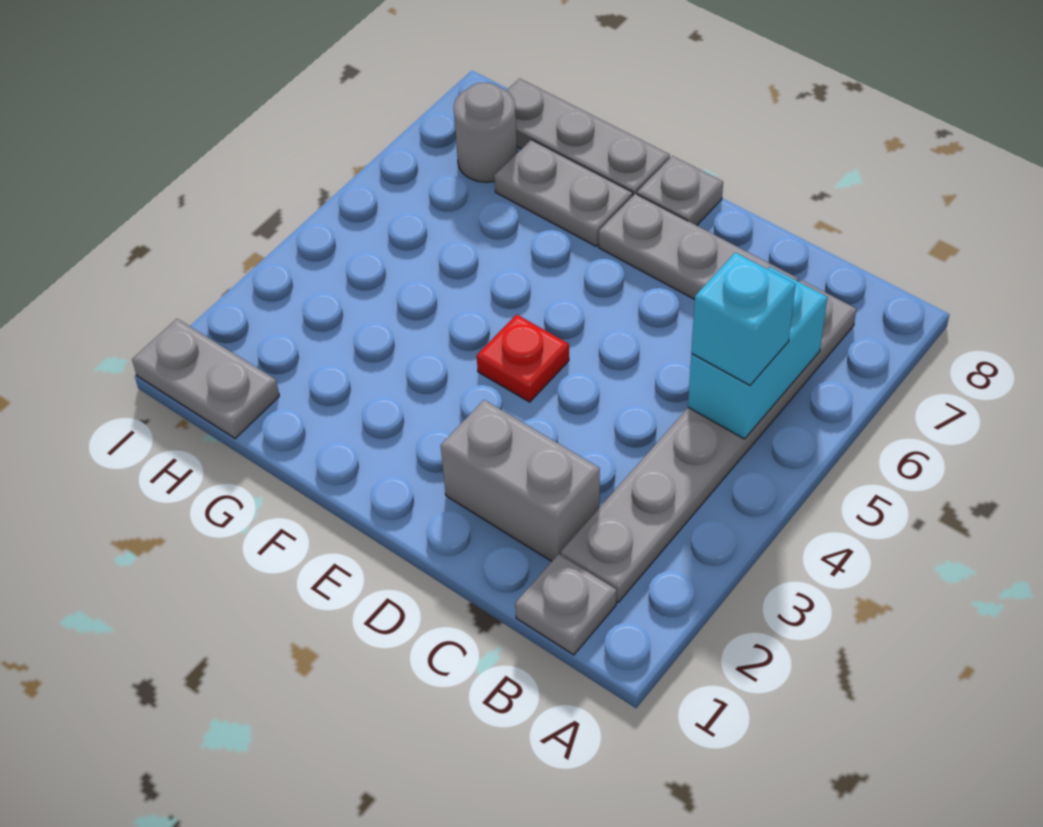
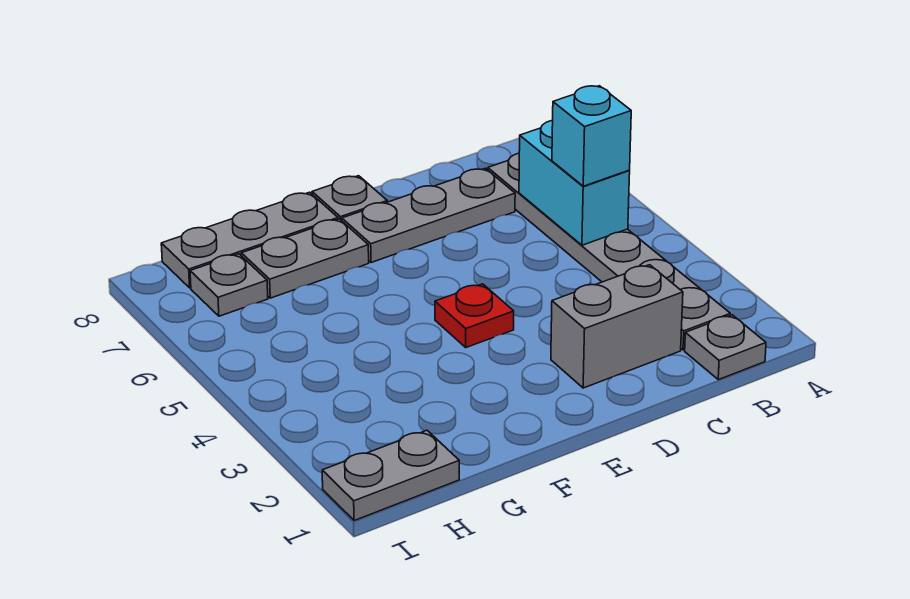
grey 1x1 round brick [454,83,517,182] -> grey 1x1 plate [190,254,268,316]

